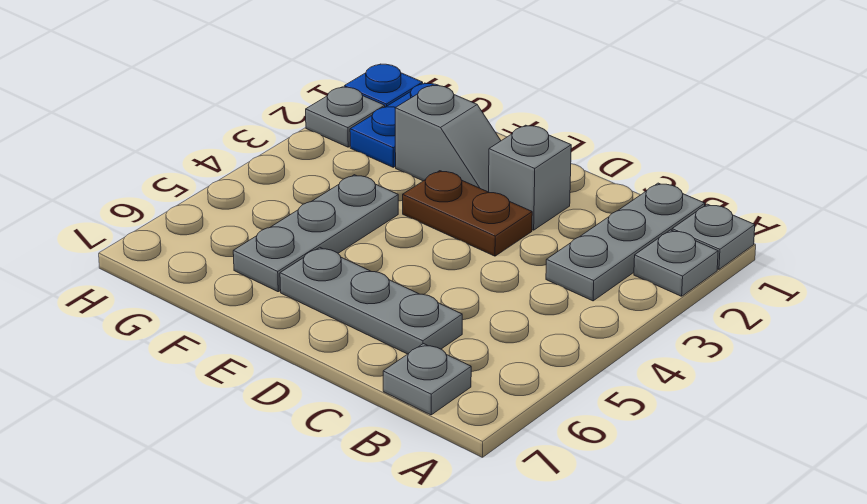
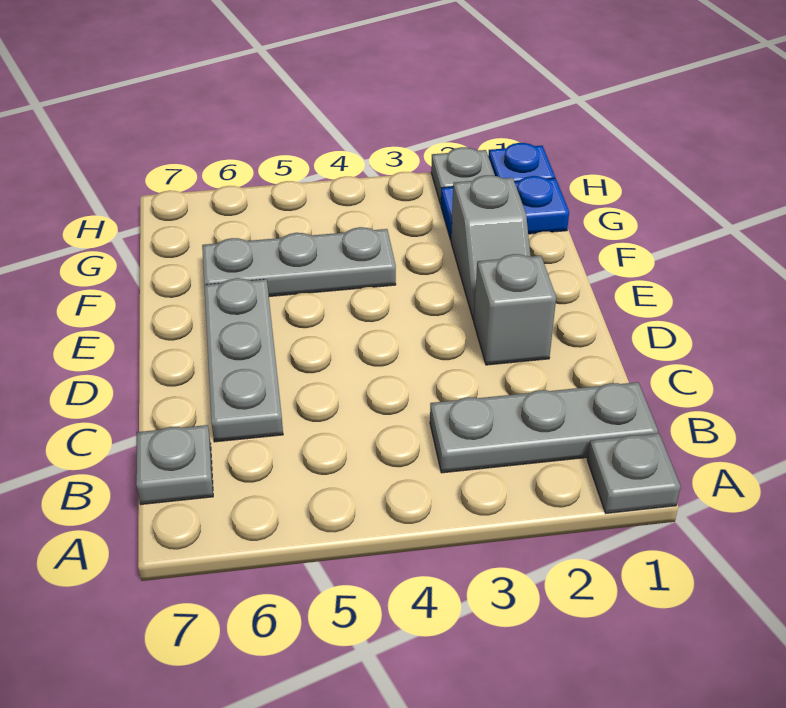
grey 1x1 plate [634,230,718,296] -> none
brown 1x2 plate [403,171,532,256] -> none

